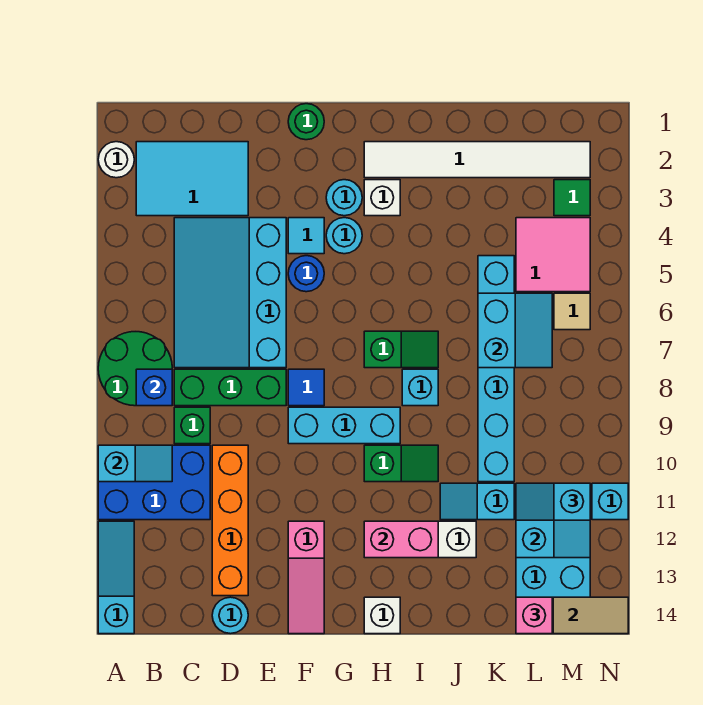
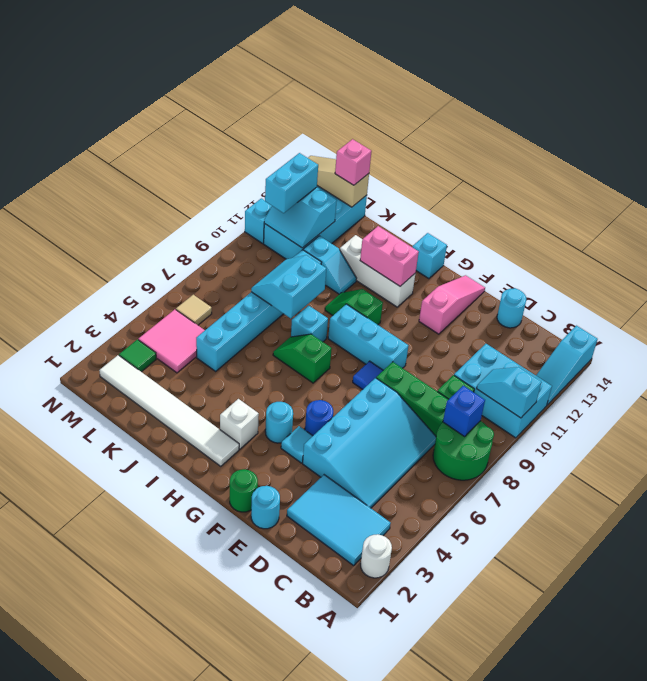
blue 2x3 brick [98,445,210,520] -> cyan 2x3 brick [454,344,552,438]
orange 1x4 brick [212,445,248,596] -> none
cyan 1x1 round brick [326,180,362,216] -> cyan 1x1 round brick moved to [251,486,280,529]
white 1x1 brick [364,597,400,634] -> cyan 1x1 brick [413,233,447,279]
cyan 2x2 slope [478,293,552,368] -> cyan 2x2 slope moved to [251,255,326,318]
cyan 1x2 slope [554,483,590,558] -> cyan 1x2 brick [265,153,318,213]

